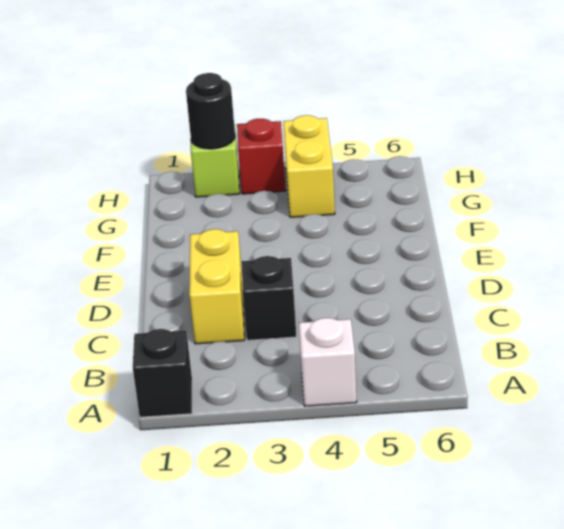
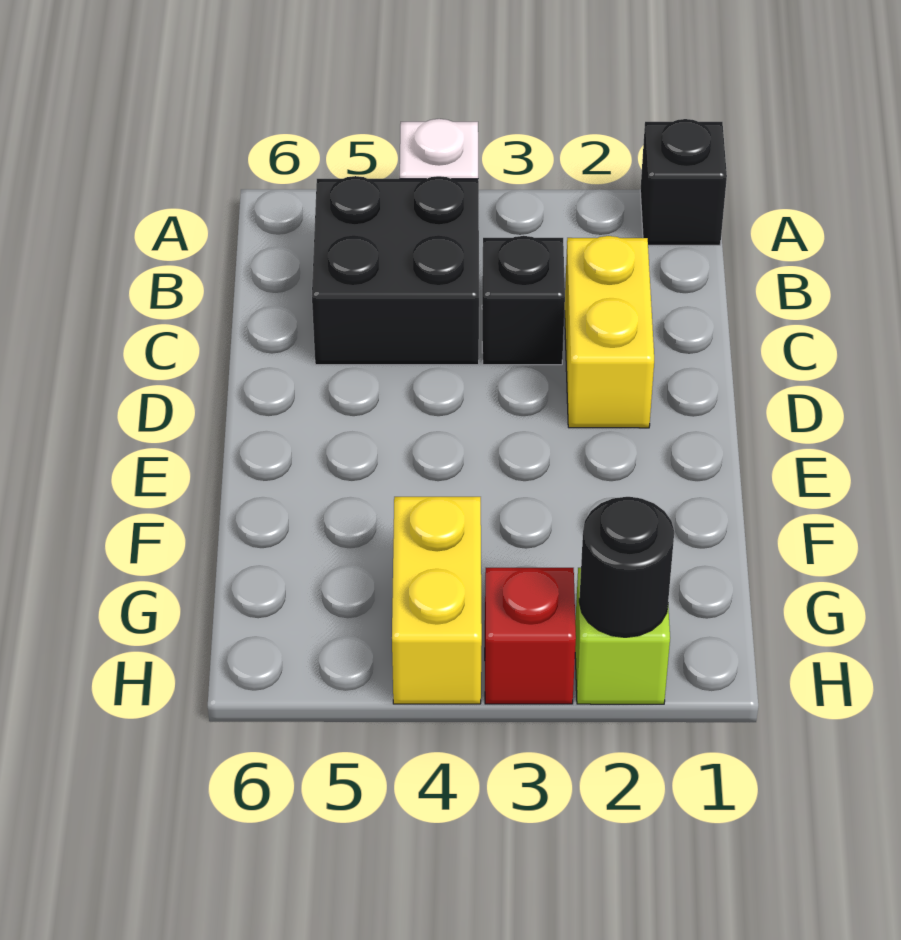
none -> black 2x2 brick [312,176,479,365]

